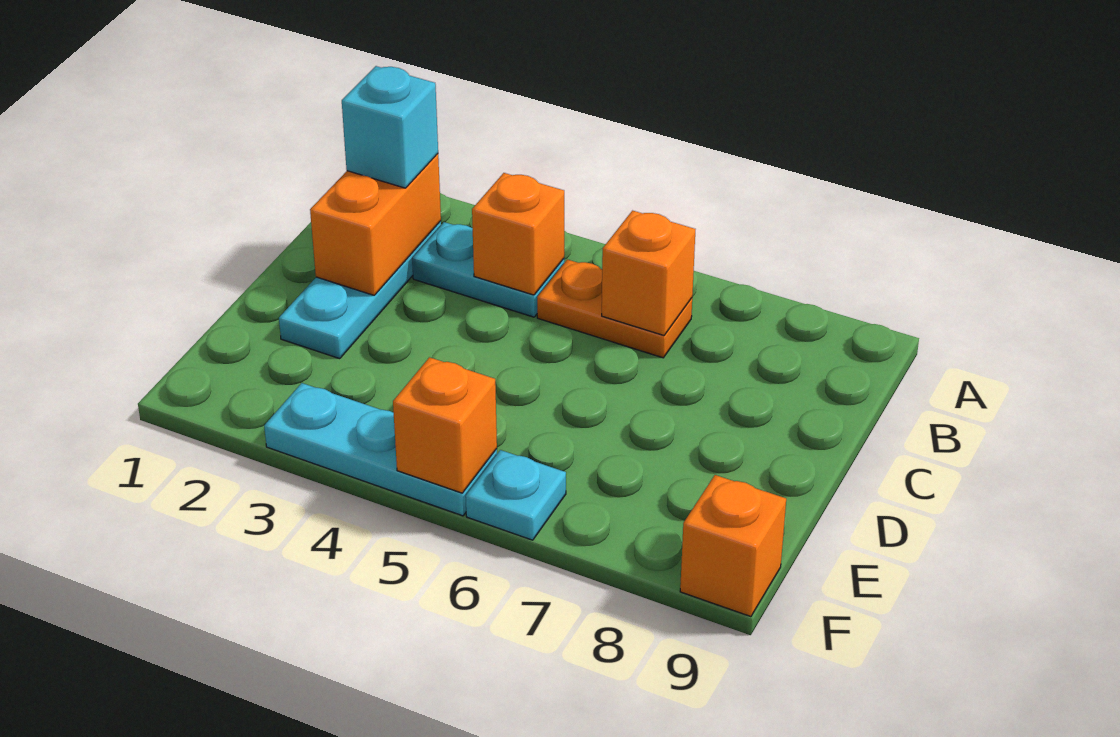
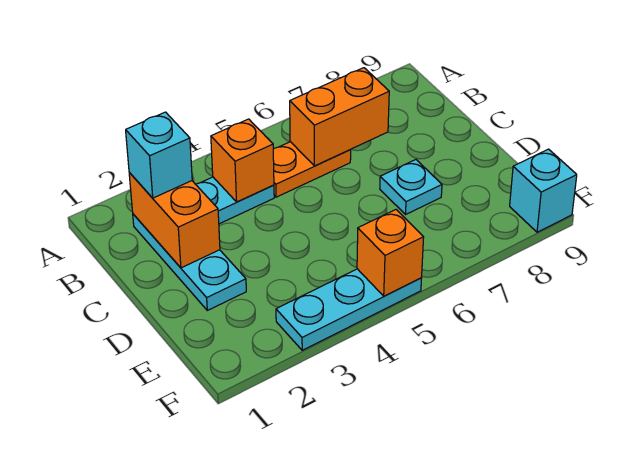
orange 1x1 brick [602,211,696,335] -> orange 1x2 brick [290,68,389,166]
cyan 1x1 plate [466,450,566,540] -> cyan 1x1 plate moved to [380,160,442,214]
orange 1x1 brick [680,475,786,617] -> cyan 1x1 brick [510,149,577,232]

